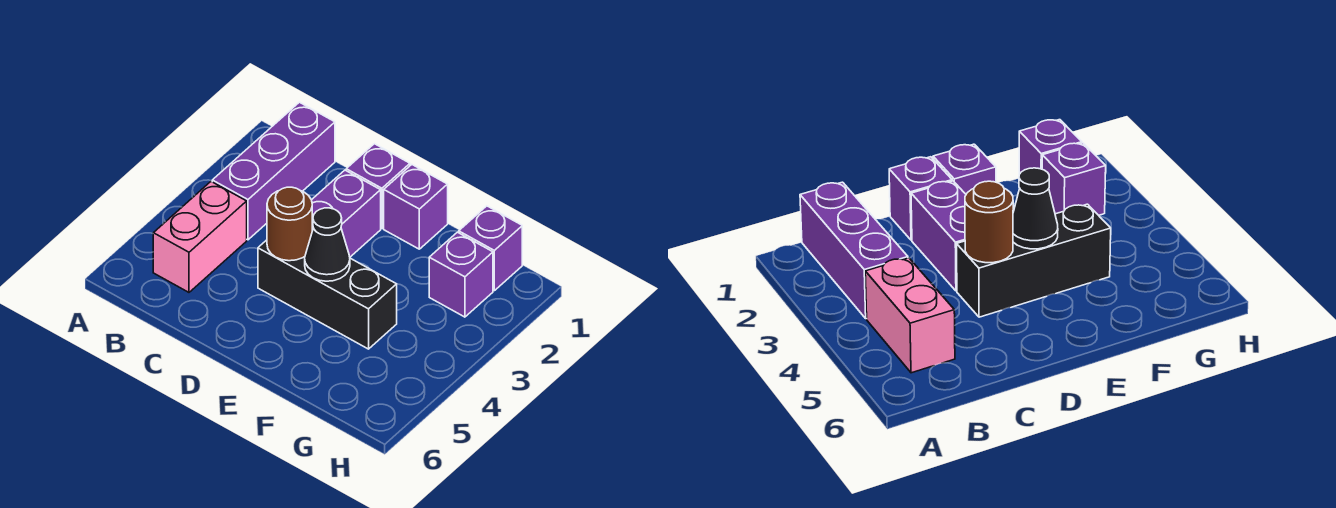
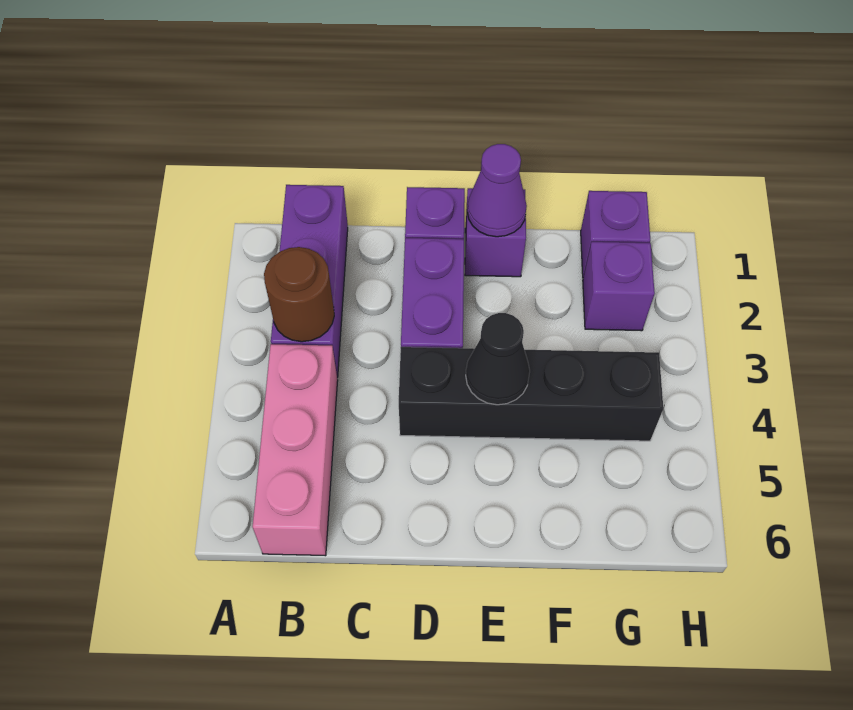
pink 1x2 brick [153,182,247,292] -> pink 1x3 brick [253,344,338,556]
black 1x3 brick [258,240,397,349] -> black 1x4 brick [399,347,663,441]
brown 1x1 round brick [267,187,312,261] -> brown 1x1 round brick moved to [264,247,334,342]
none -> purple 1x1 cone [467,144,527,237]

